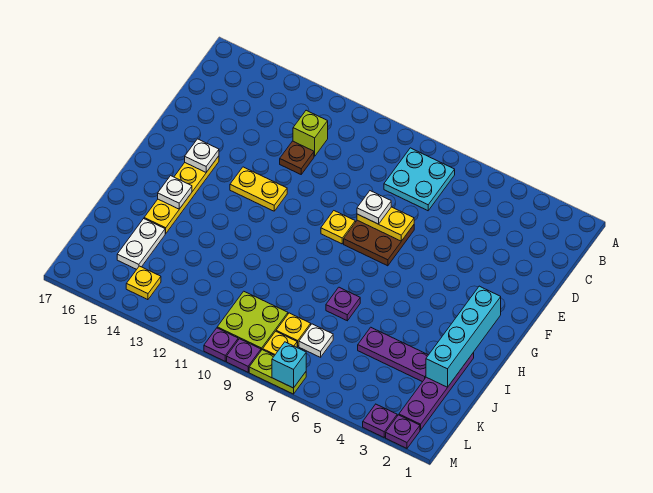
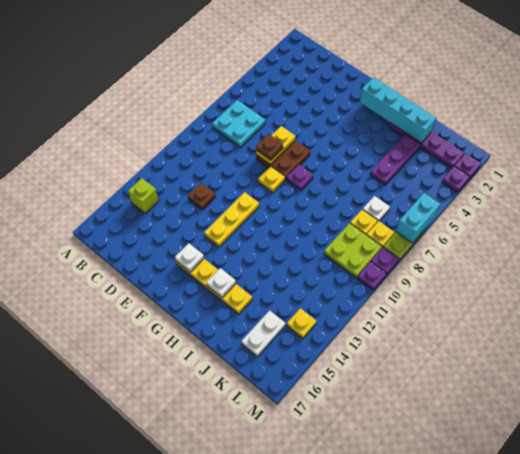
lime 1x1 brick [293,110,328,156] -> lime 1x1 brick moved to [128,178,159,214]
white 1x1 plate [357,191,391,224] -> brown 1x1 plate [256,134,283,160]
yellow 1x2 plate [230,167,287,211] -> yellow 1x3 plate [204,192,259,247]
purple 1x1 plate [326,287,360,321] -> purple 1x1 plate moved to [286,164,313,191]
white 1x2 plate [117,219,165,269] -> white 1x2 plate turned to [241,311,285,357]
cyan 1x1 brick [272,342,306,388] -> cyan 1x2 brick [396,193,440,243]

